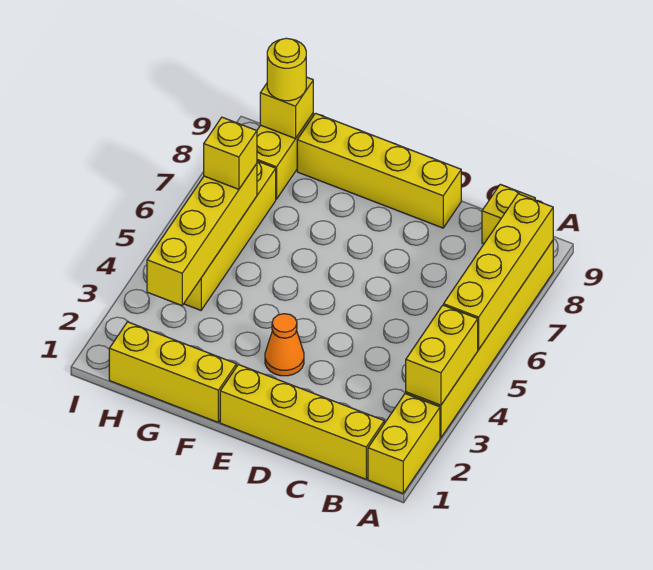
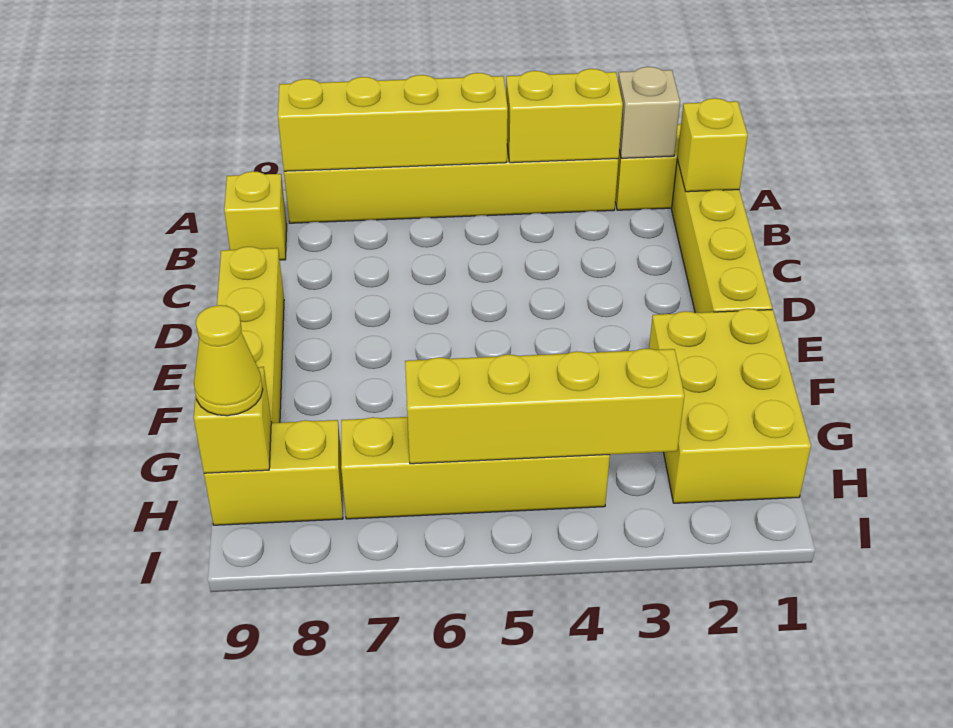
none -> tan 1x1 brick [618,67,680,158]
orange 1x1 cone [265,314,304,376] -> none
yellow 1x3 brick [109,322,236,422] -> yellow 2x3 brick [649,309,811,503]
yellow 1x1 brick [204,117,257,189] -> yellow 1x1 brick moved to [677,98,748,192]
yellow 1x1 round brick [267,38,306,101] -> yellow 1x1 cone [194,305,263,416]

